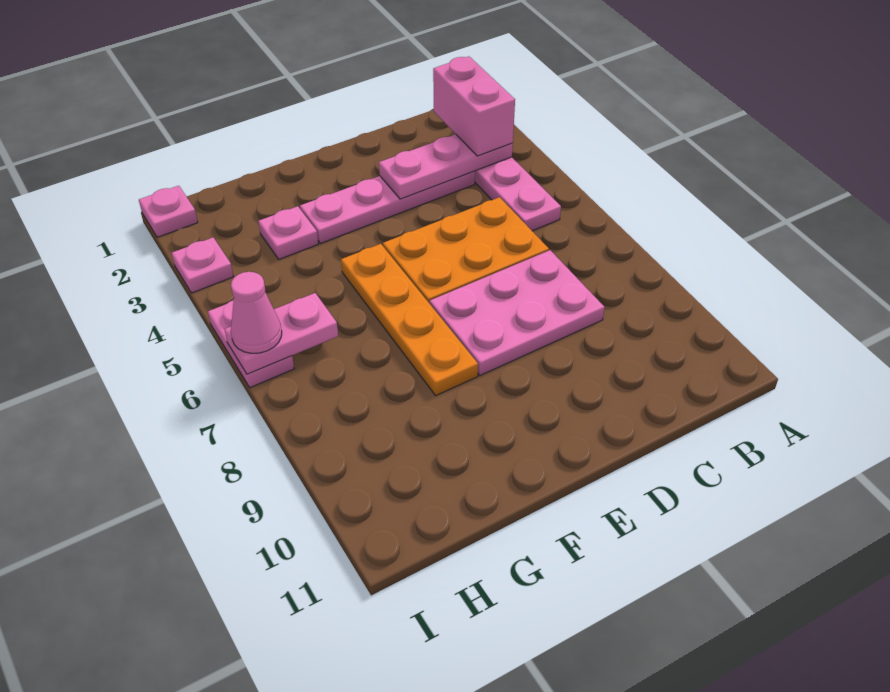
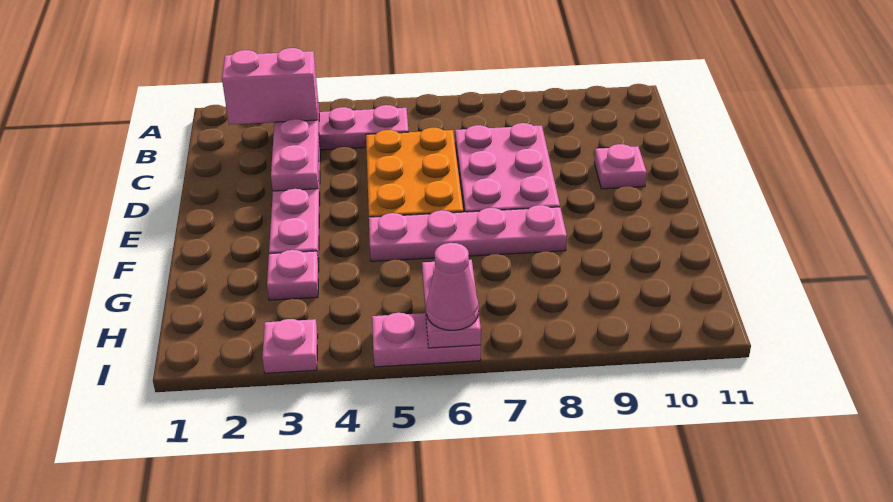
orange 1x4 plate [341,244,478,395] -> pink 1x4 plate [369,205,567,261]
pink 1x1 plate [139,186,198,237] -> pink 1x1 plate moved to [594,144,647,189]

